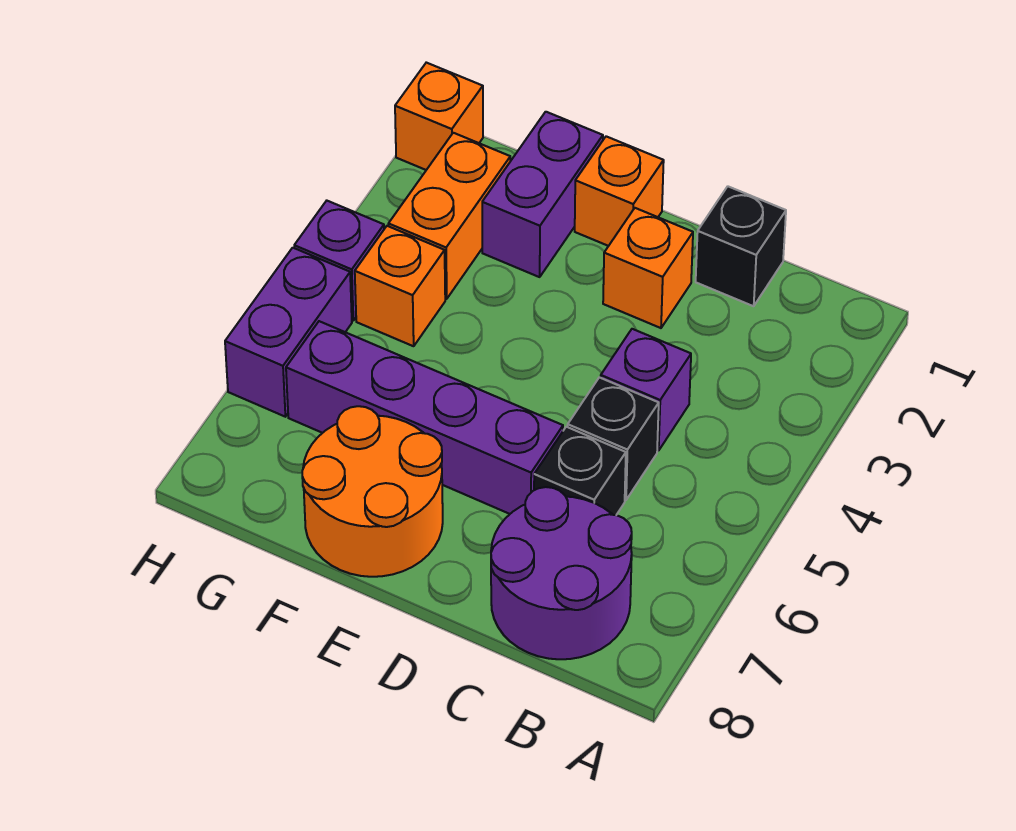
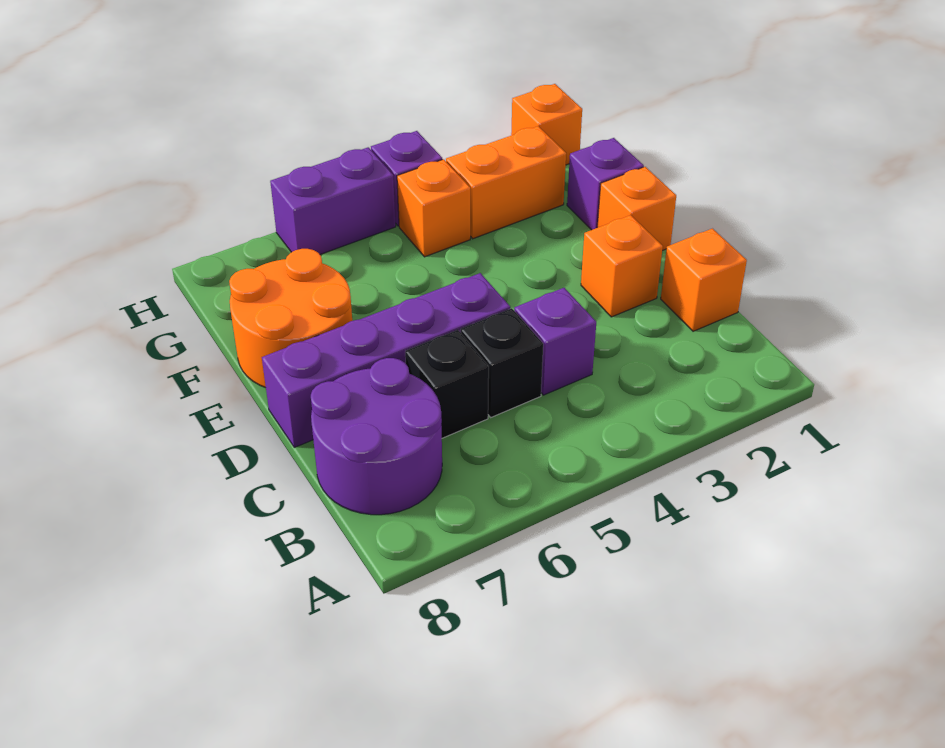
black 1x1 brick [696,186,786,306] -> orange 1x1 brick [661,229,747,331]
purple 1x4 brick [286,321,563,514] -> purple 1x4 brick turned to [262,273,510,447]
purple 1x2 brick [482,112,603,277] -> purple 1x1 brick [567,138,644,230]

